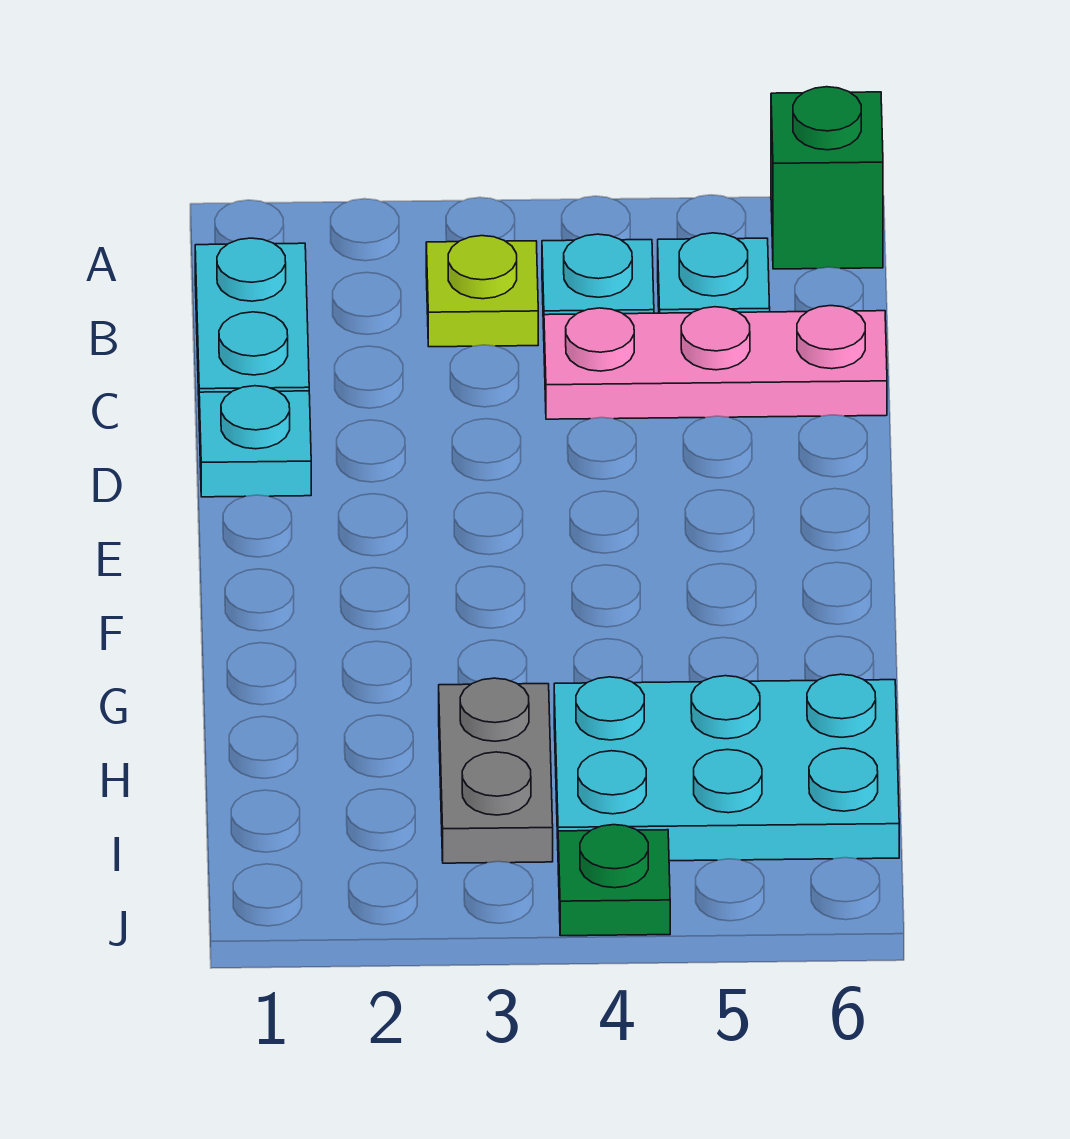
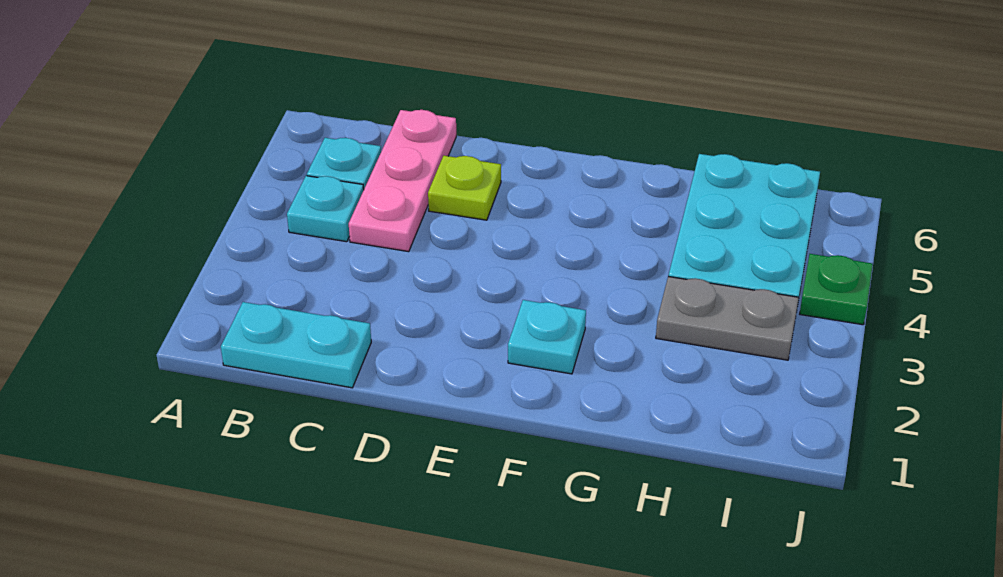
green 1x1 brick [771,87,883,269] -> none
lime 1x1 plate [426,236,538,347] -> lime 1x1 plate moved to [428,156,501,220]
cyan 1x1 plate [199,386,311,497] -> cyan 1x1 plate moved to [508,300,586,374]

